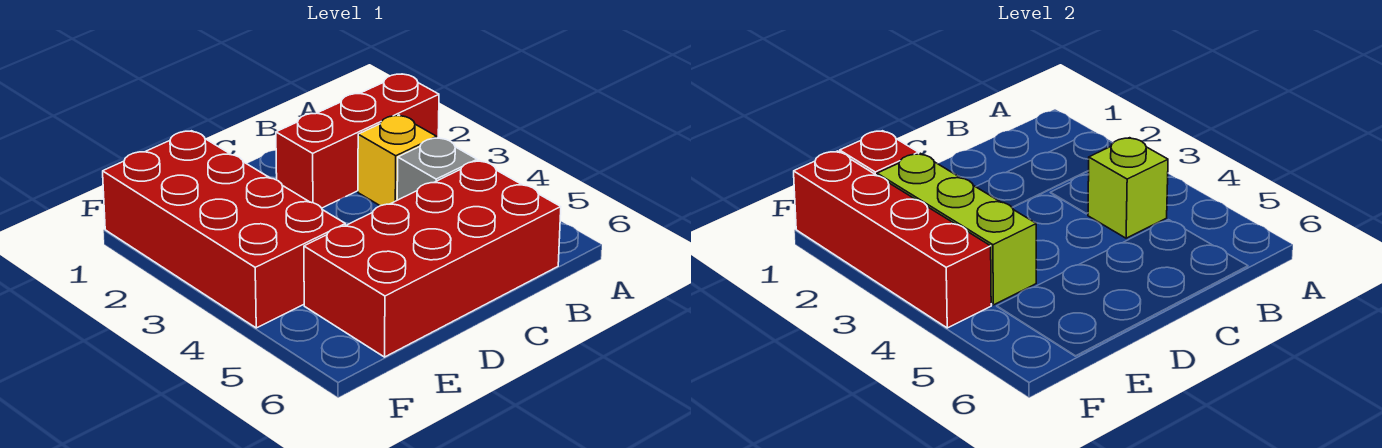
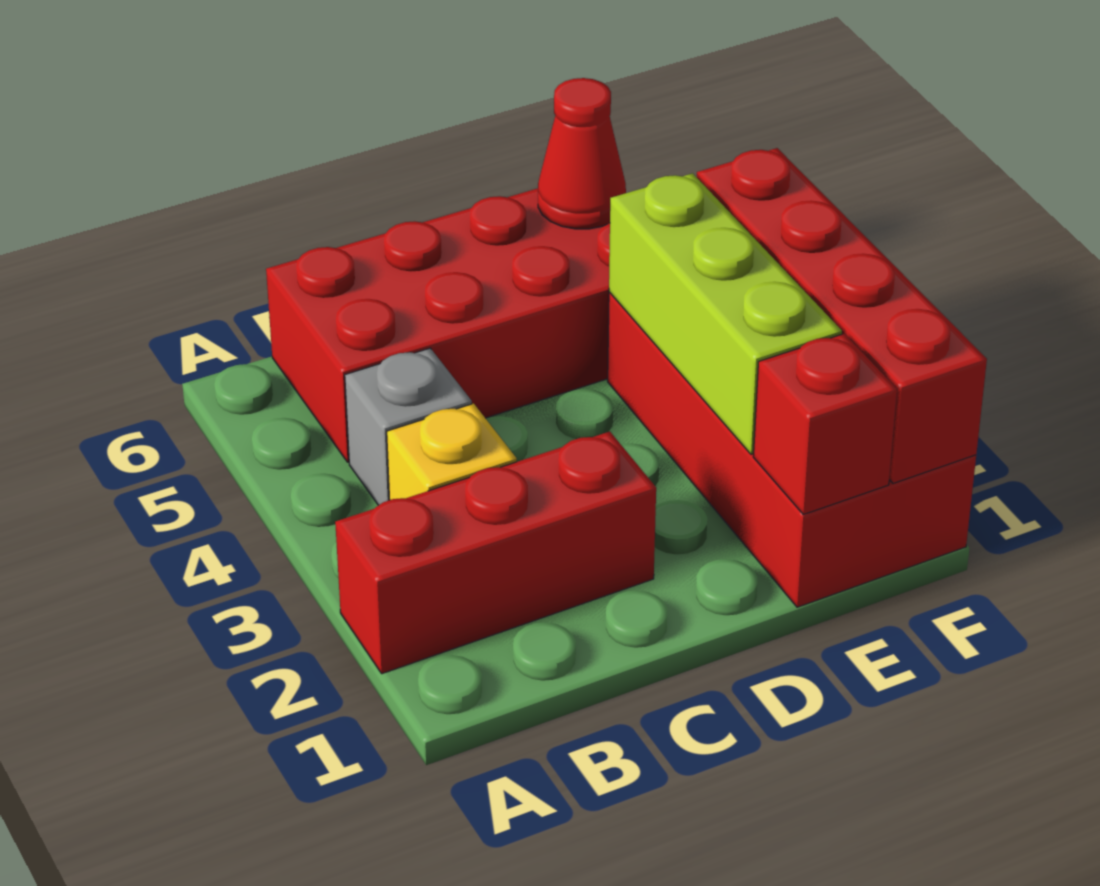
lime 1x1 brick [1088,138,1168,238] -> none
none -> red 1x1 cone [538,78,626,229]

